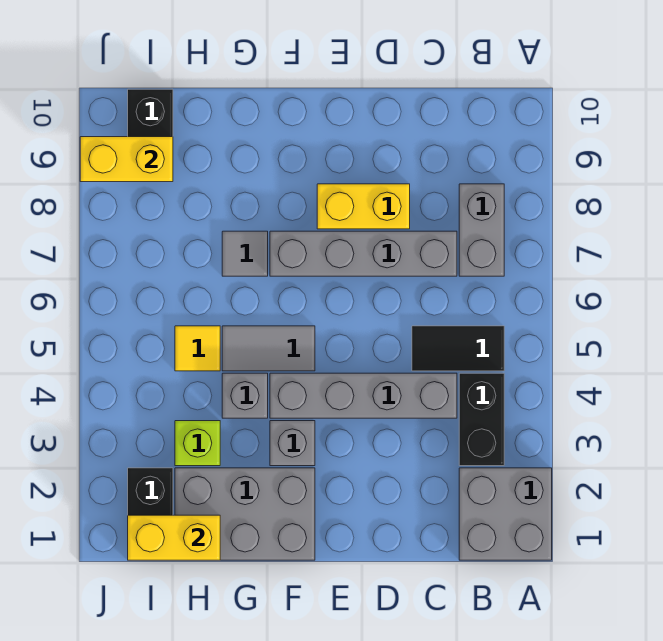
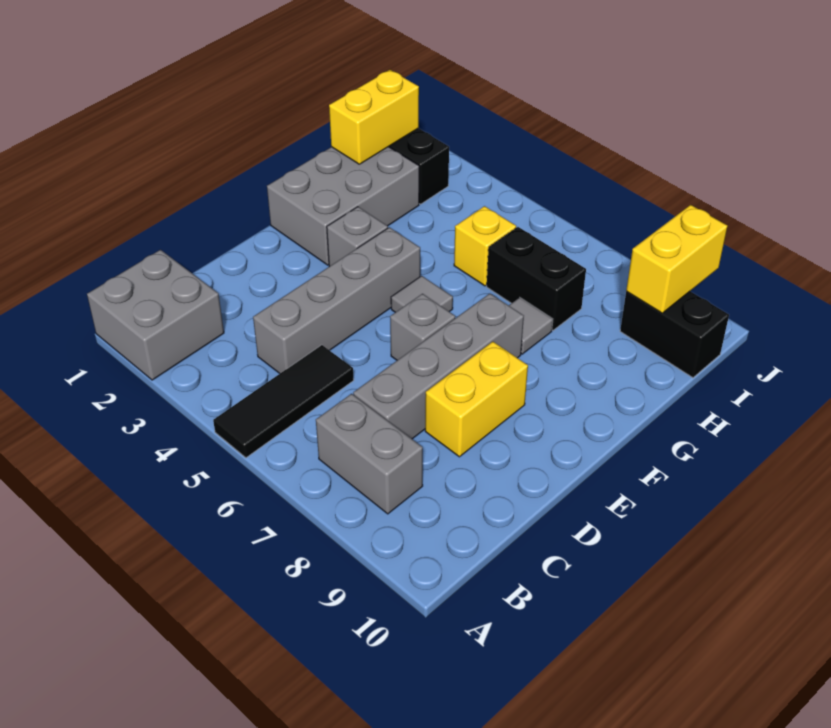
black 1x2 brick [459,373,504,466] -> black 1x2 brick moved to [487,227,586,330]
black 1x2 tile [412,326,504,371] -> black 1x3 tile [213,345,354,458]
grey 1x2 tile [222,326,315,371] -> grey 1x1 tile [391,276,453,312]
grey 1x1 brick [222,373,268,418] -> grey 1x1 brick moved to [390,294,455,360]
lime 1x1 brick [175,421,220,466] -> none
yellow 1x1 tile [175,326,220,371] -> yellow 1x1 brick [454,206,516,286]

